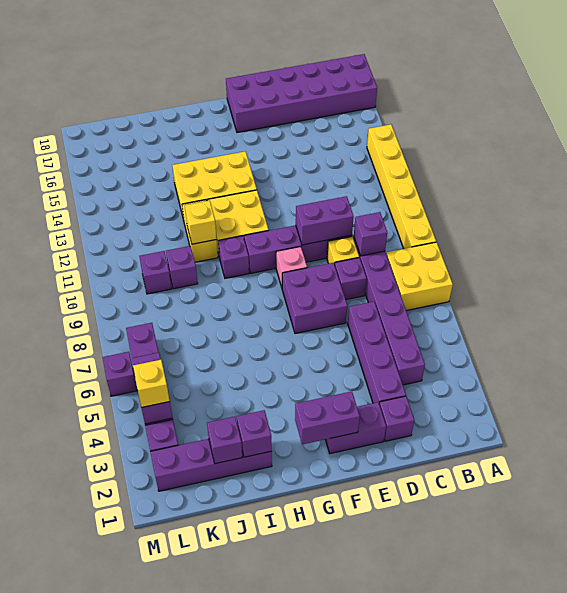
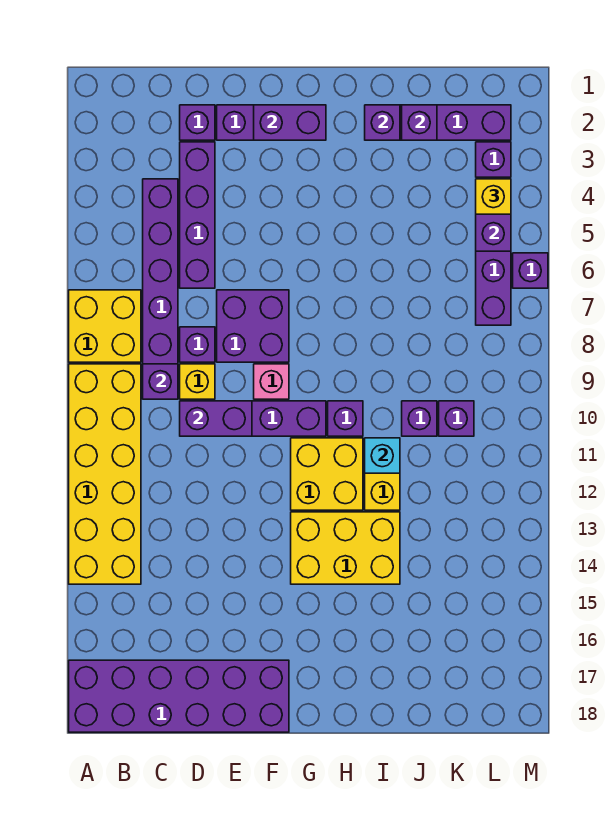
yellow 1x6 brick [367,124,436,249] -> yellow 2x6 brick [69,364,141,584]
yellow 1x1 brick [185,201,217,244] -> cyan 1x1 brick [365,438,400,473]

